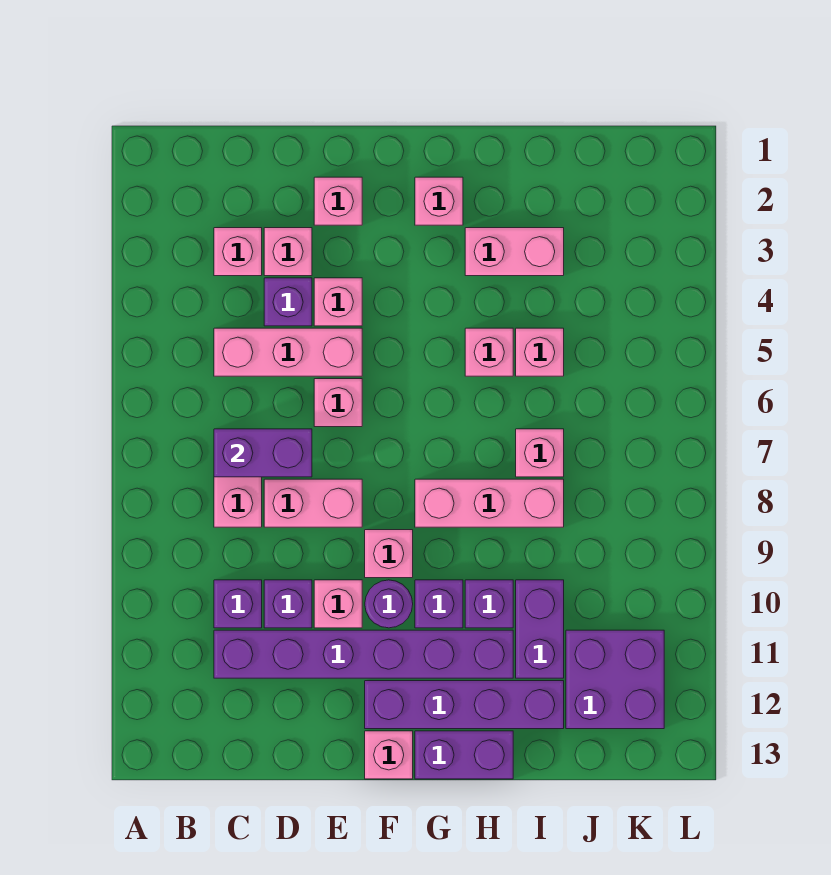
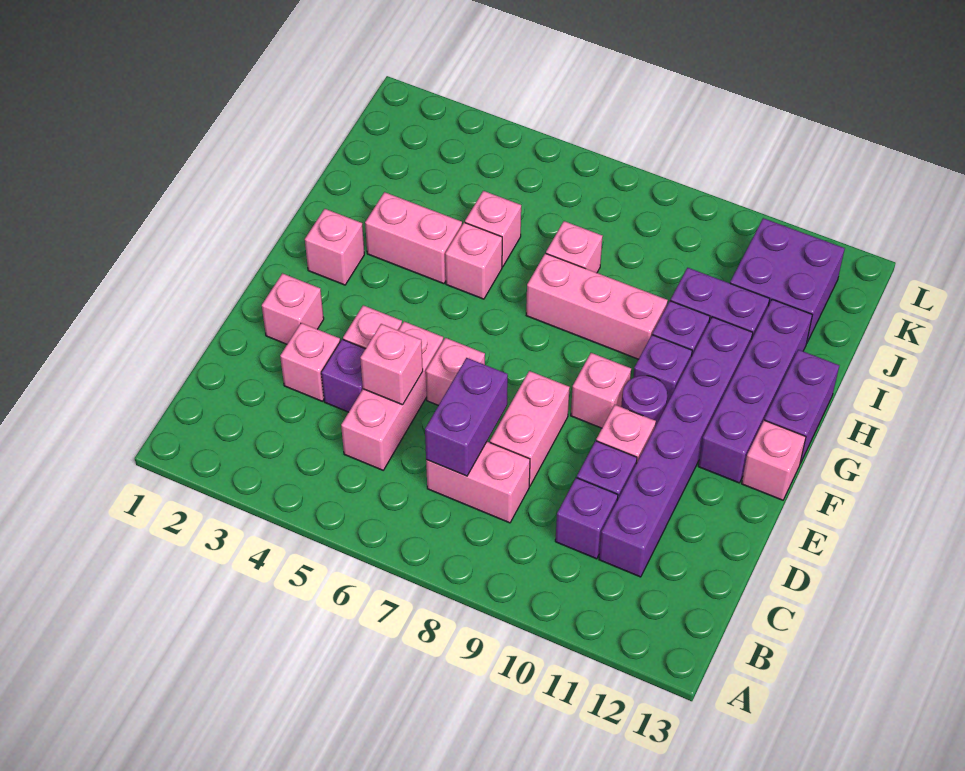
pink 1x1 brick [214,228,262,276] -> pink 1x1 brick moved to [360,324,423,405]
pink 1x3 brick [415,479,564,527] -> pink 1x3 brick turned to [526,253,668,359]
pink 1x2 brick [465,228,564,276] -> pink 1x2 brick turned to [365,192,462,284]

